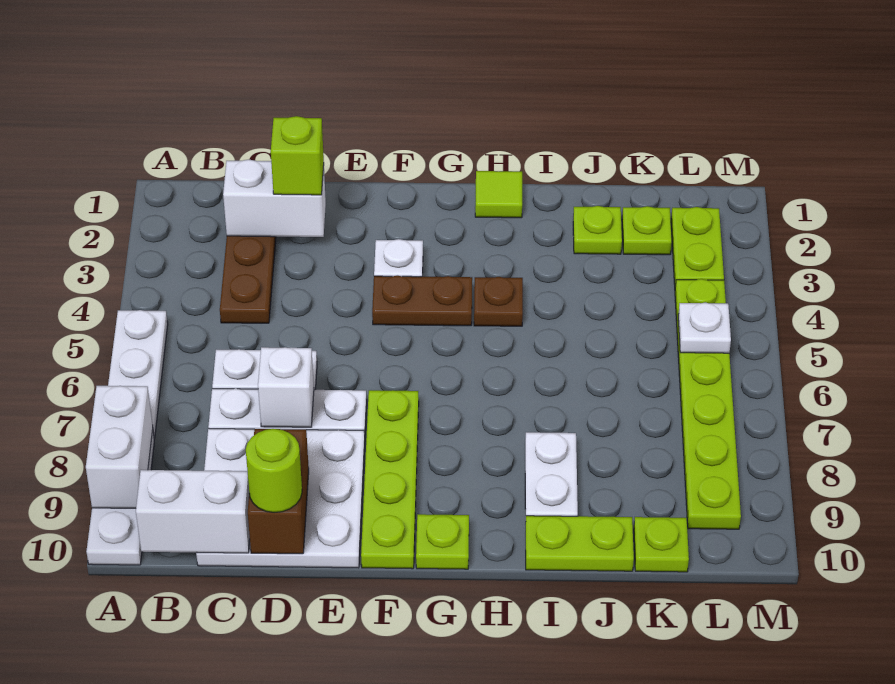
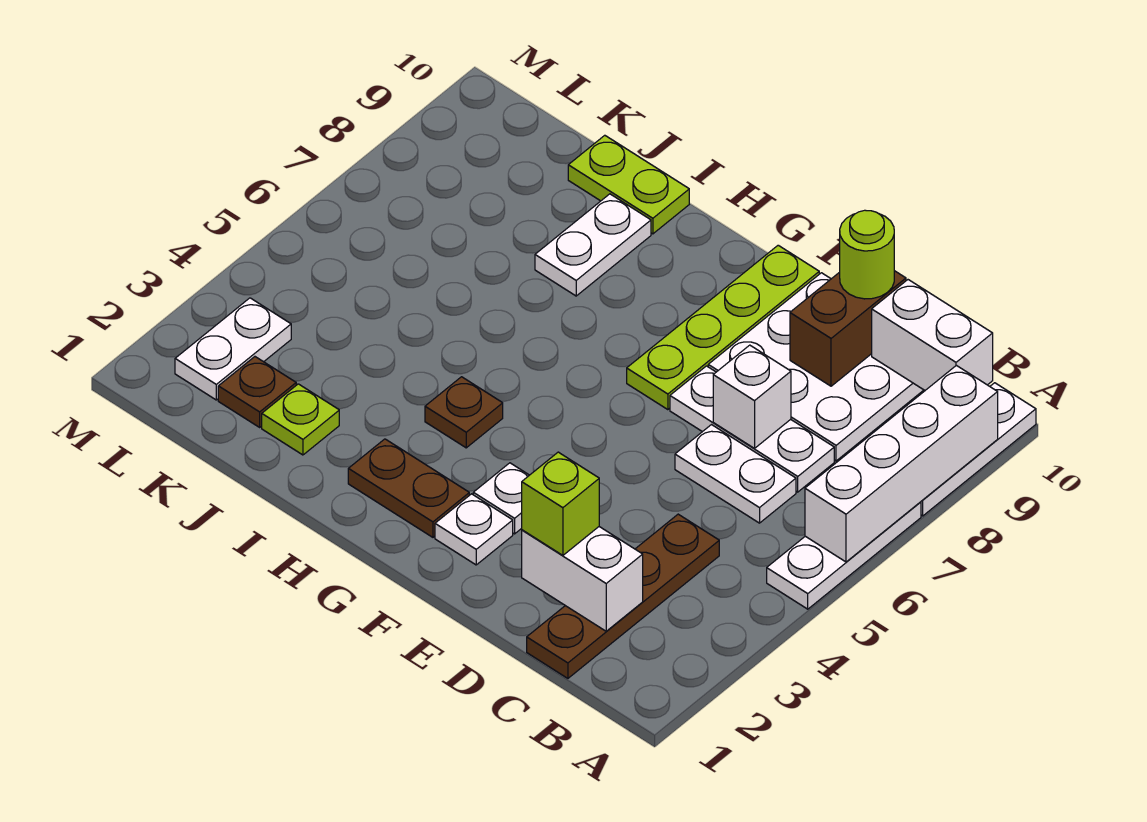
white 1x2 brick [86,386,153,508] -> white 1x4 brick [805,365,998,562]
brown 1x2 plate [372,276,472,326] -> brown 1x2 plate moved to [348,439,469,537]
lime 1x1 plate [416,514,469,569] -> none
lime 1x1 tile [475,171,522,218] -> none
lime 1x1 plate [622,206,672,255] -> brown 1x1 plate [218,357,296,427]
lime 1x1 plate [634,517,689,572] -> none
lime 1x2 plate [671,207,724,287] -> white 1x2 plate [175,298,291,400]
lime 1x6 plate [675,279,741,529] -> none
white 1x1 plate [678,303,731,353] -> white 1x1 plate moved to [435,494,513,565]

